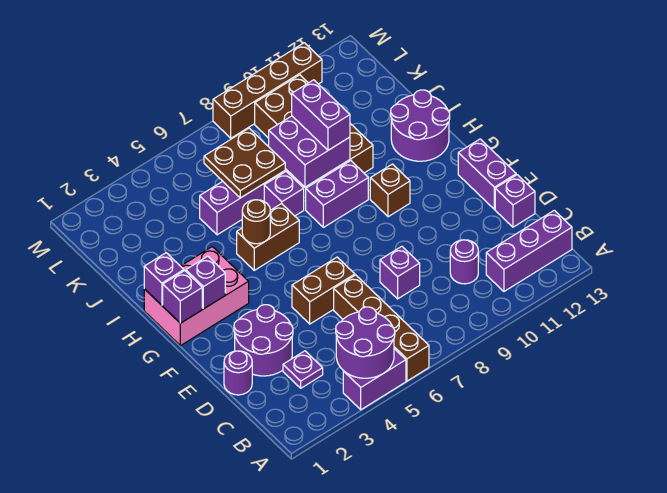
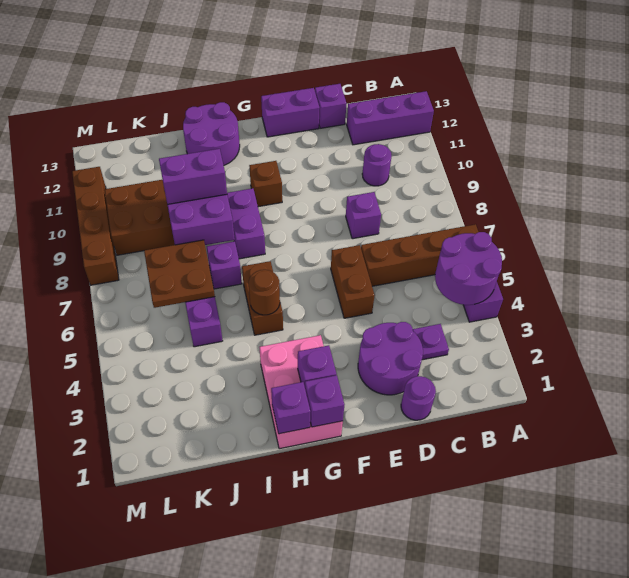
purple 1x3 brick [486,210,572,291] -> purple 1x3 brick turned to [347,91,434,145]

